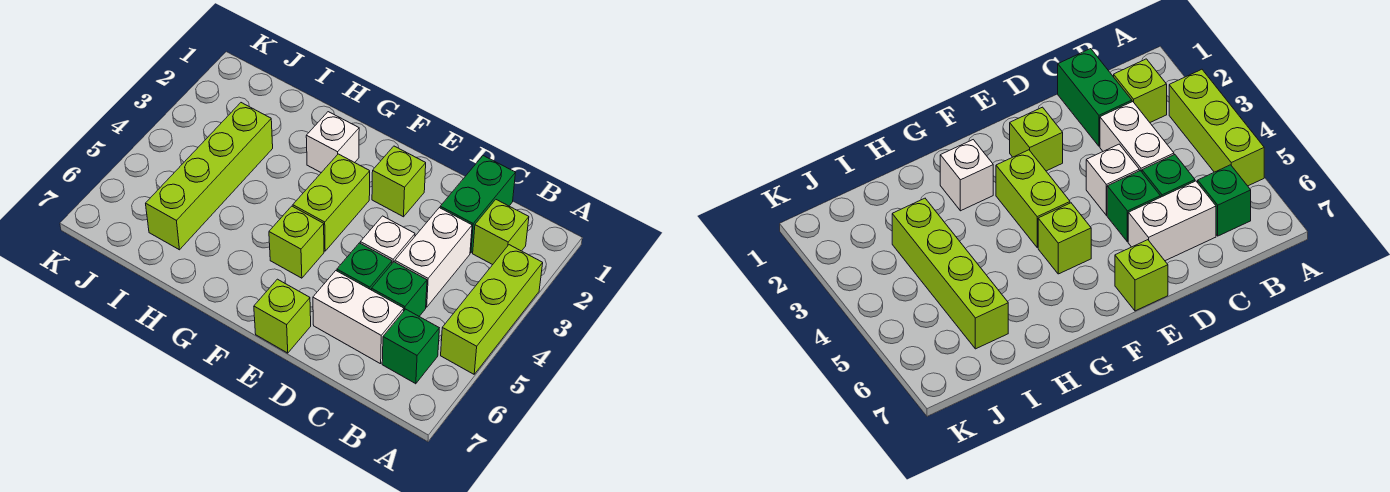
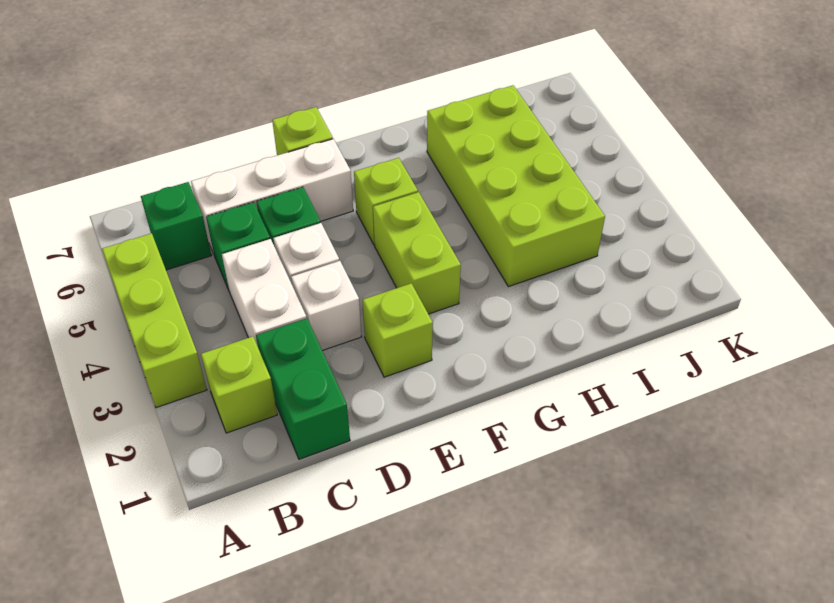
white 1x2 brick [313,271,404,364] -> white 1x3 brick [191,139,353,254]
white 1x1 brick [306,112,359,173] -> white 1x1 brick moved to [291,261,362,351]
lime 1x4 brick [146,103,273,250] -> lime 2x4 brick [427,85,605,287]

